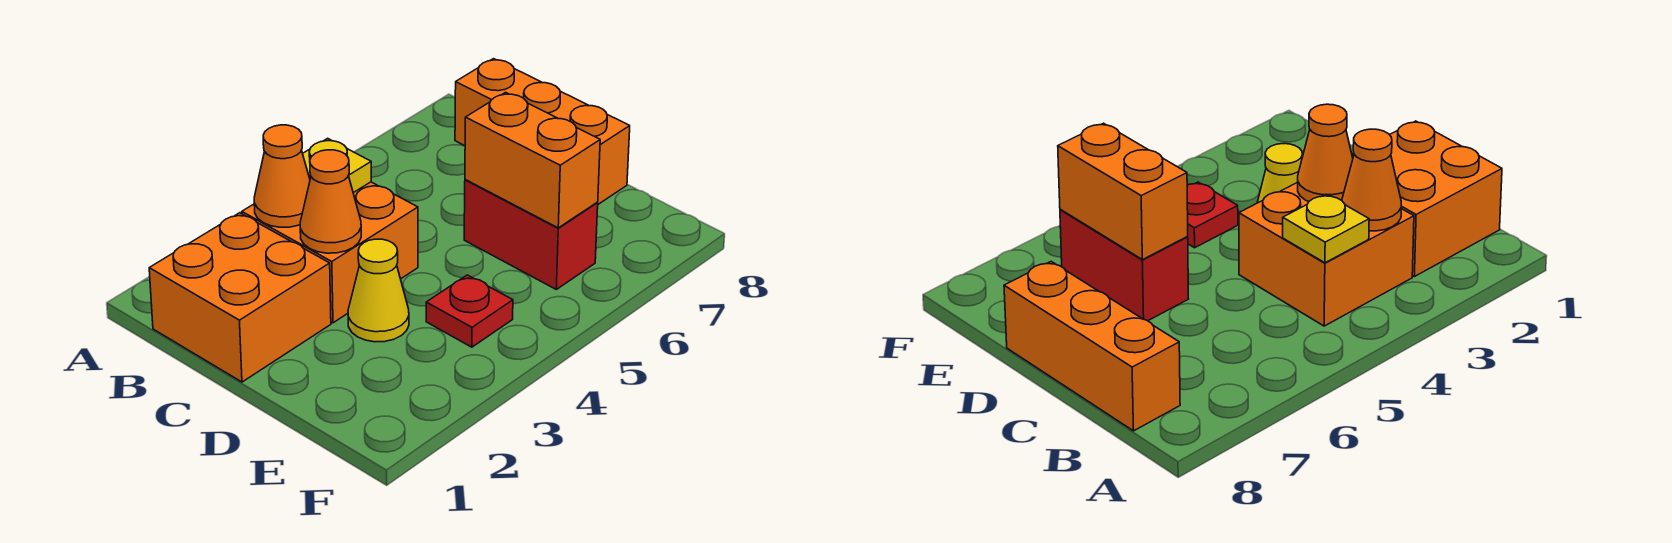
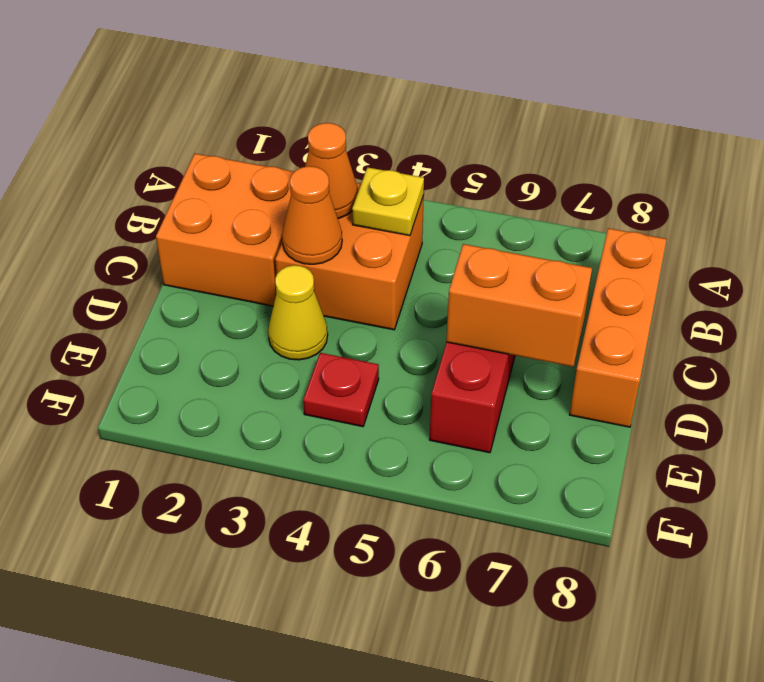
orange 1x2 brick [465,92,600,228] -> orange 1x2 brick turned to [446,244,592,367]

